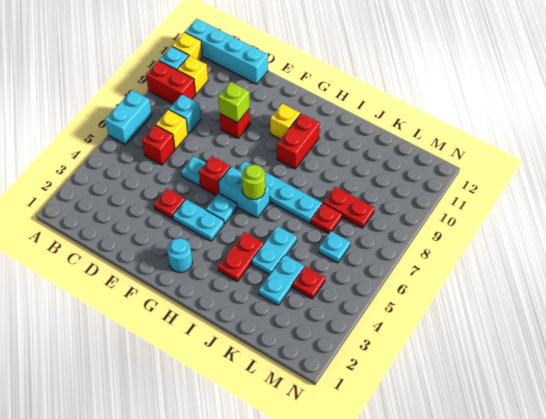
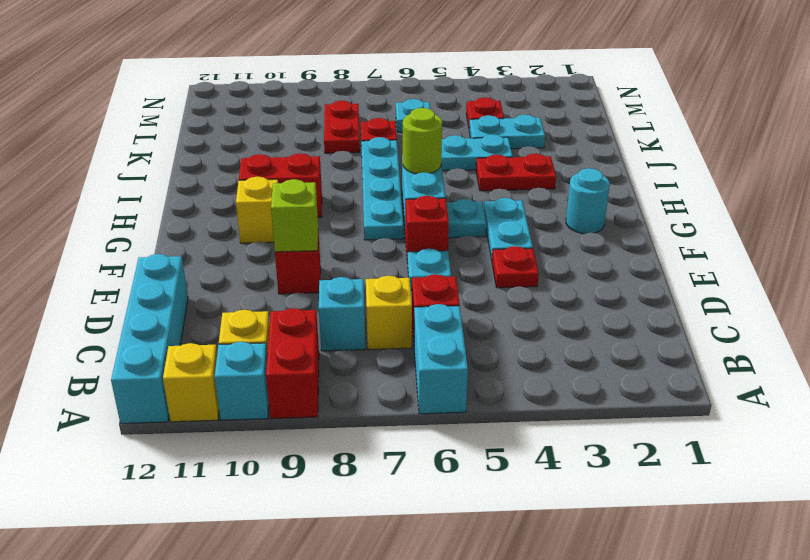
cyan 1x2 brick [105,90,152,145] -> cyan 1x2 brick turned to [414,304,468,414]

